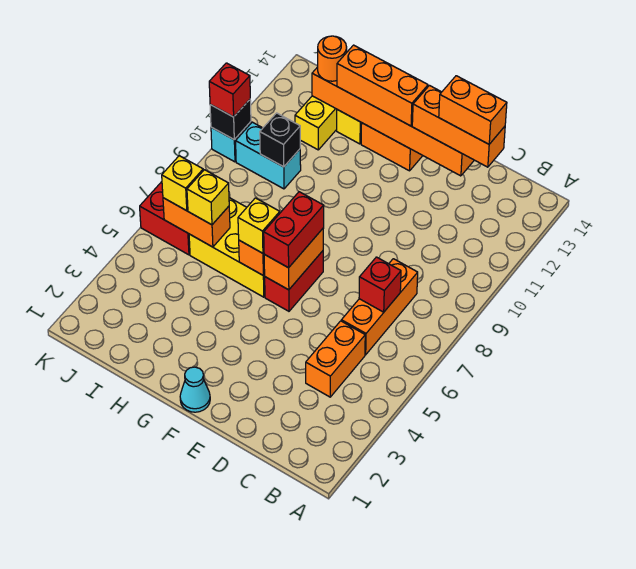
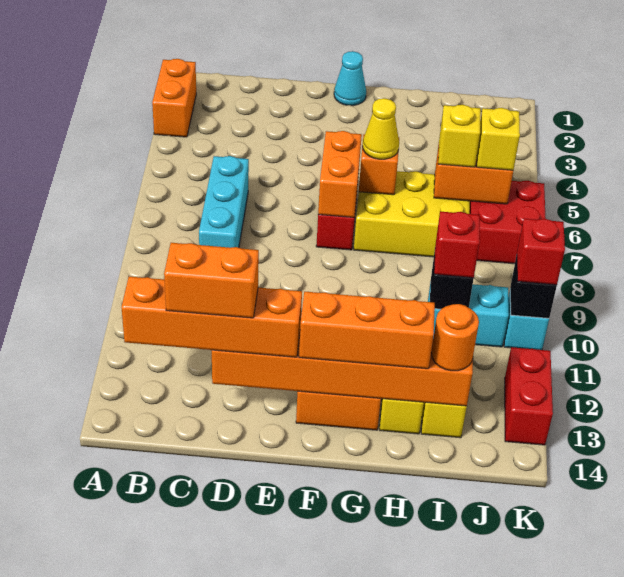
orange 1x2 brick [306,321,365,397] -> orange 1x2 brick moved to [152,59,196,137]
orange 1x3 brick [341,259,418,355] -> cyan 1x3 brick [199,156,249,248]
red 1x1 brick [359,257,401,312] -> red 1x1 brick moved to [434,212,480,278]
orange 1x3 brick [412,86,505,167] -> orange 1x4 brick [121,277,302,357]
red 1x2 brick [264,192,324,268] -> red 1x2 brick moved to [505,347,553,445]
yellow 1x1 brick [238,198,280,253] -> yellow 1x1 cone [362,98,399,159]

